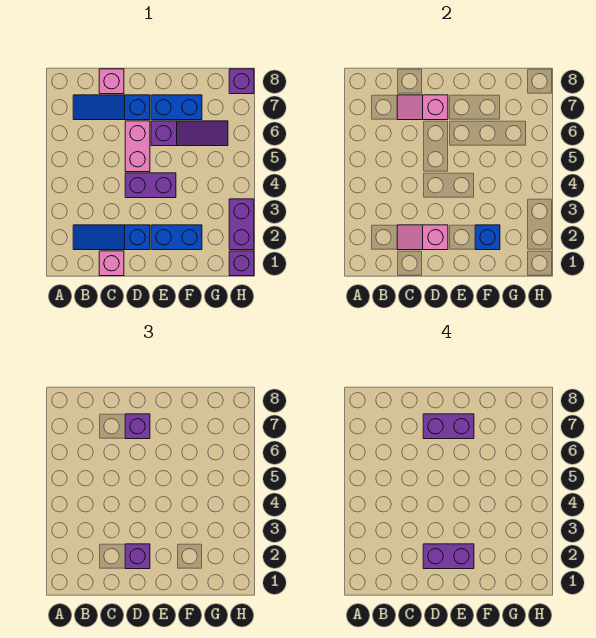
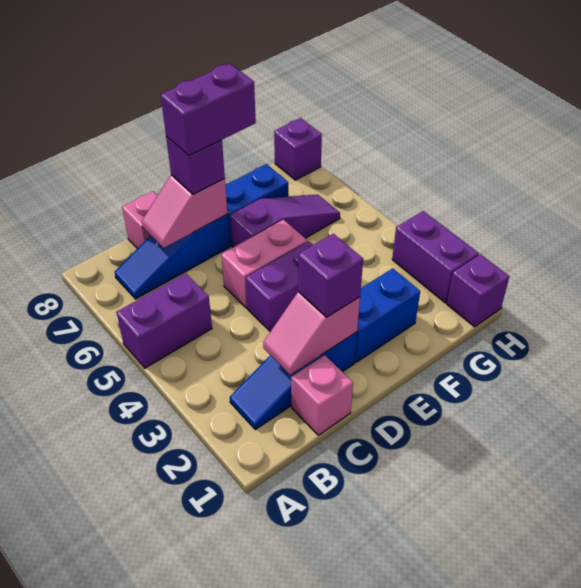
purple 1x2 brick [423,544,474,569] -> purple 1x2 brick moved to [116,274,212,368]
pink 1x2 brick [125,121,150,172] -> pink 1x2 brick turned to [221,220,307,308]
blue 1x1 brick [475,225,500,250] -> none

